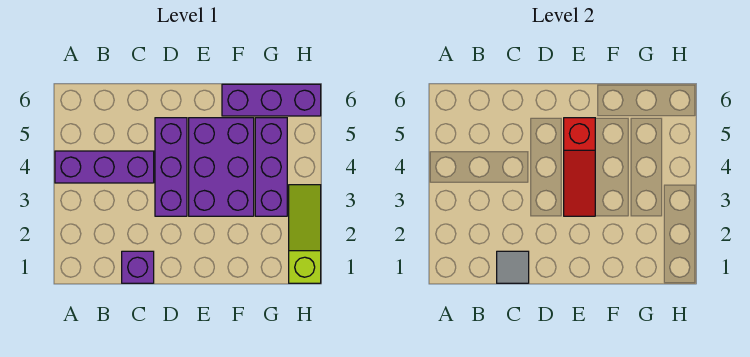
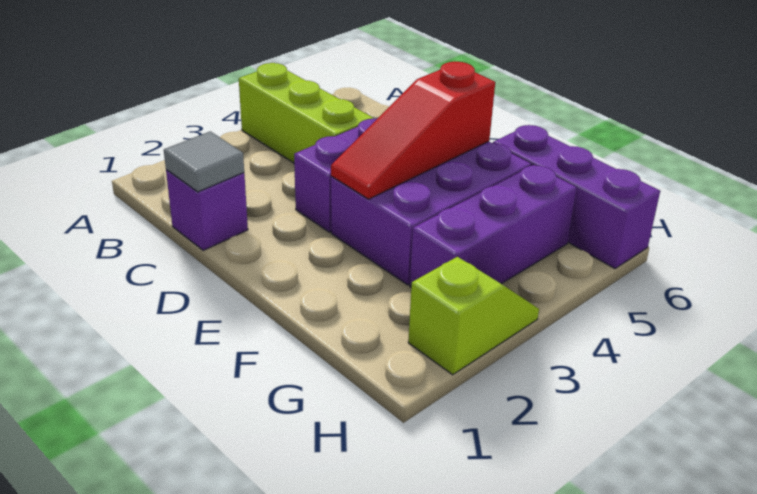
purple 1x3 brick [55,151,154,183] -> lime 1x3 brick [239,63,374,163]
lime 1x3 slope [289,185,321,283] -> lime 1x2 slope [408,257,539,375]

